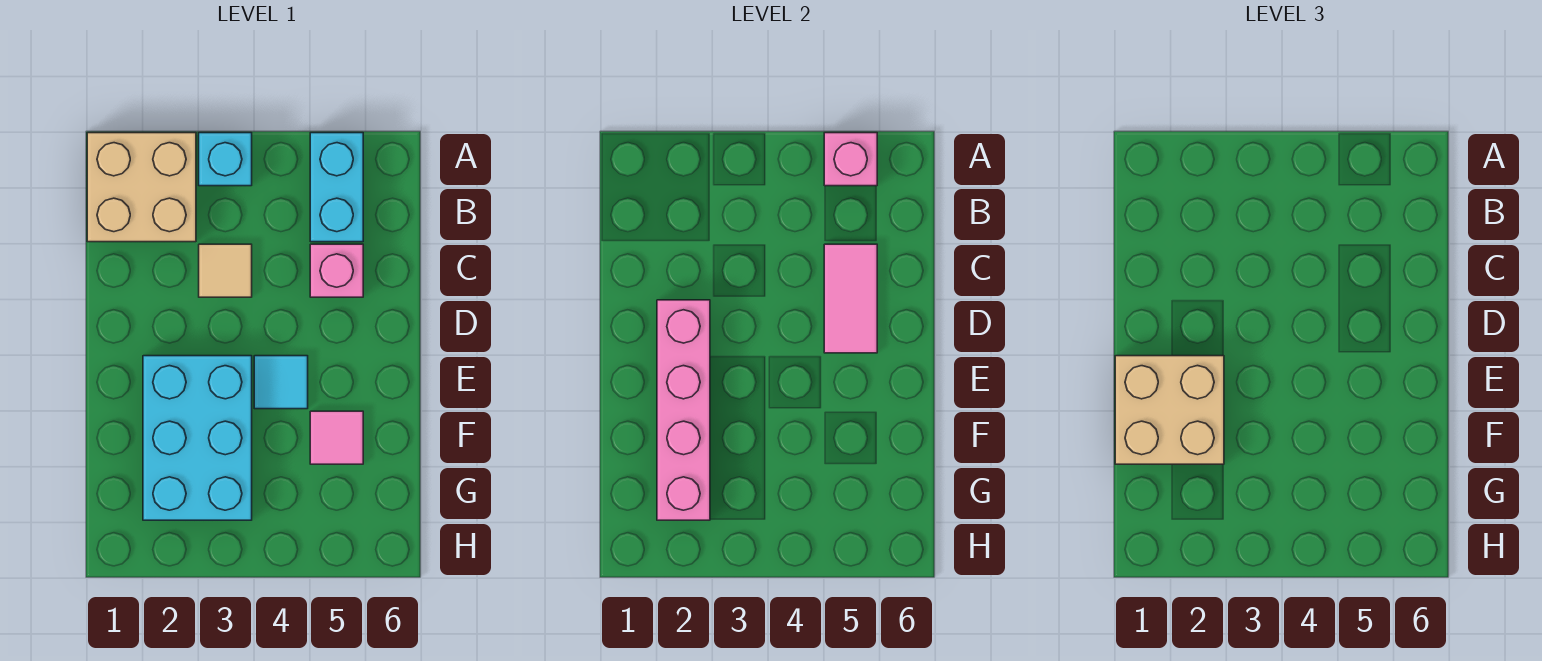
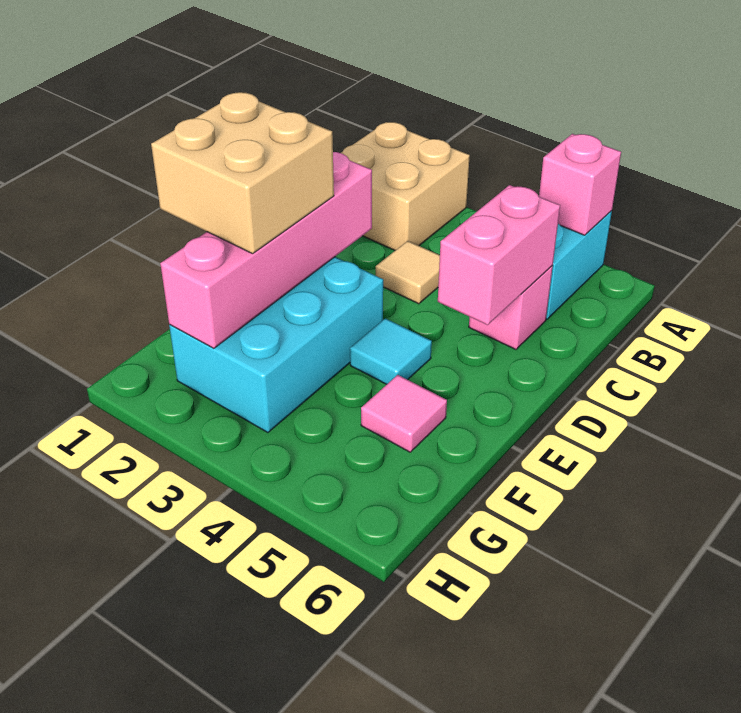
cyan 1x1 brick [199,133,252,186] -> none
pink 1x2 tile [824,244,877,353] -> pink 1x2 brick [438,185,560,325]

